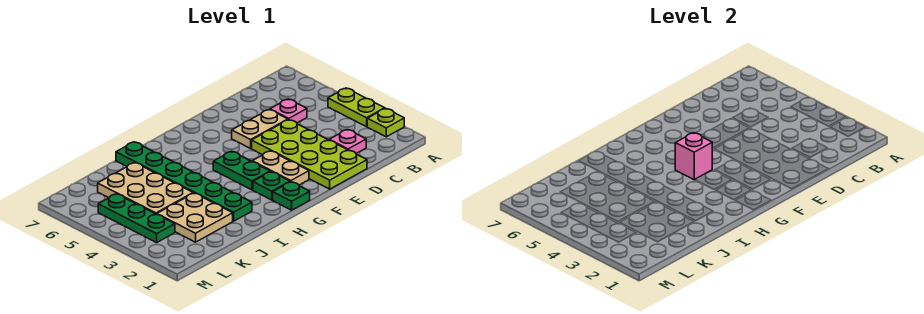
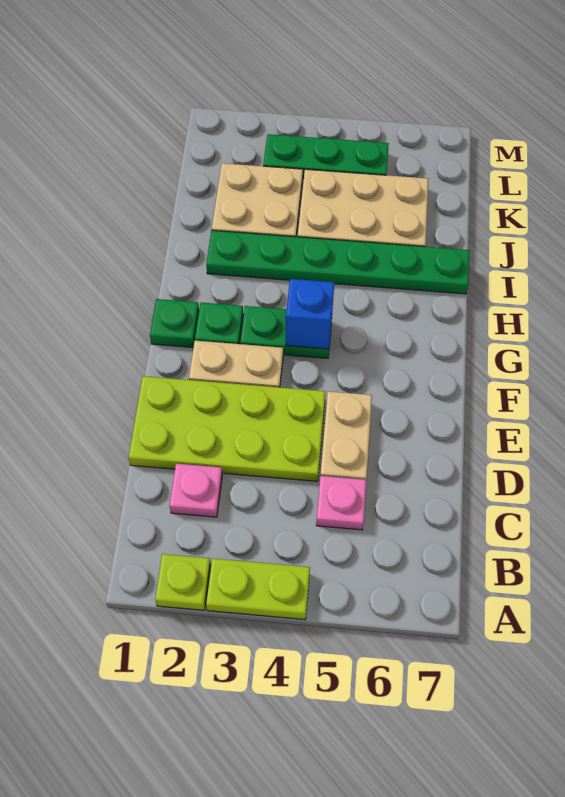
pink 1x1 brick [675,133,712,180] -> blue 1x1 brick [286,279,334,349]

